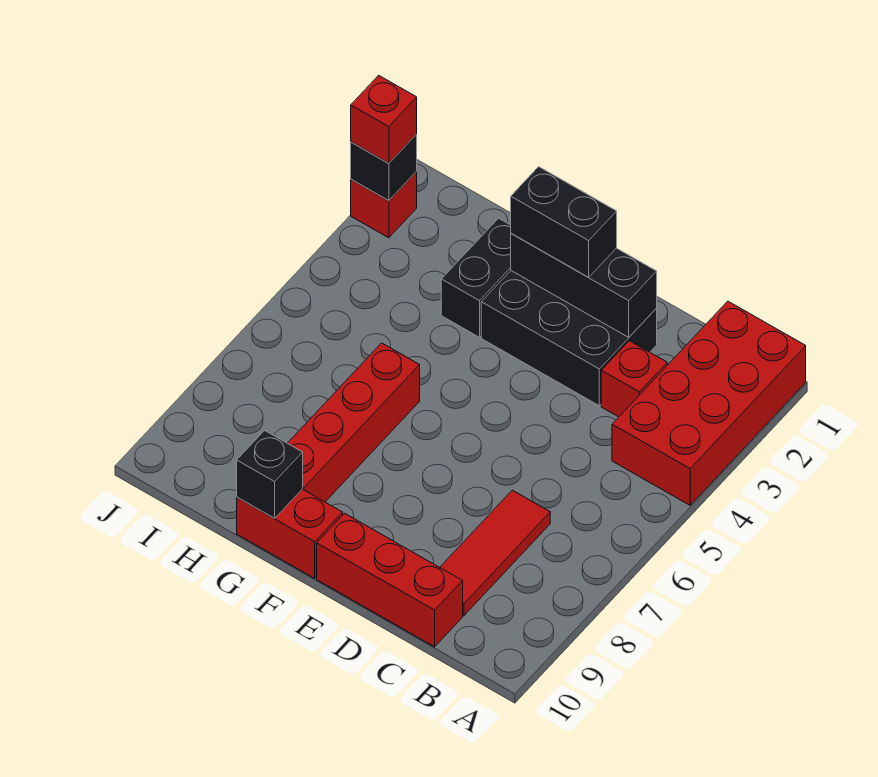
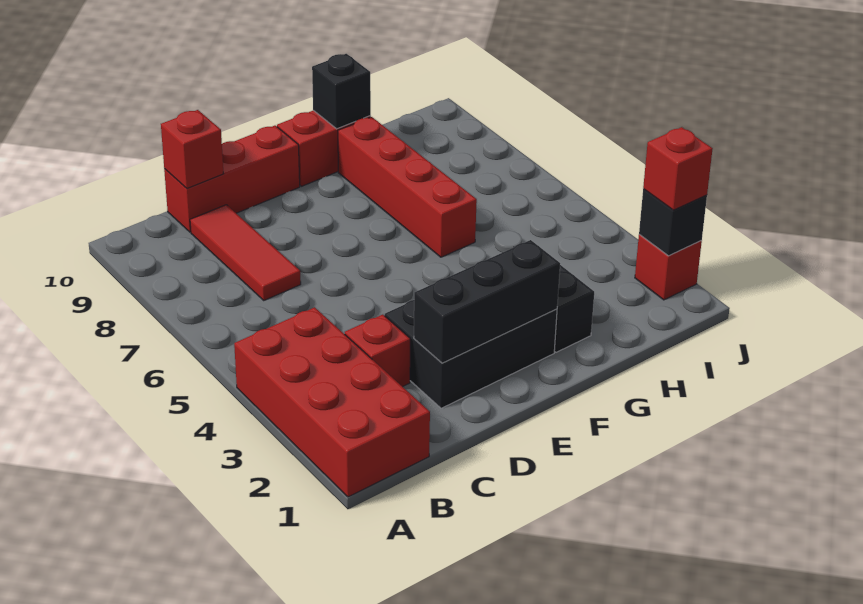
none -> red 1x1 brick [161,110,224,188]
black 1x2 brick [511,167,617,277] -> none

